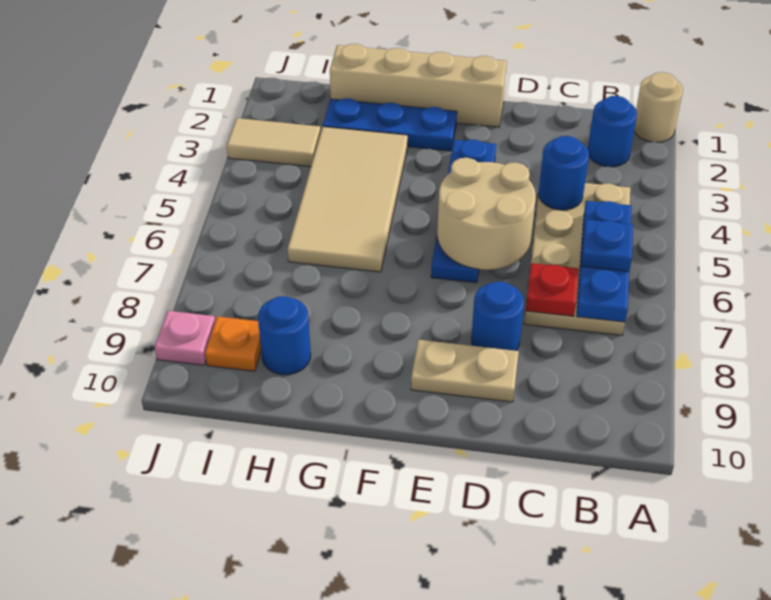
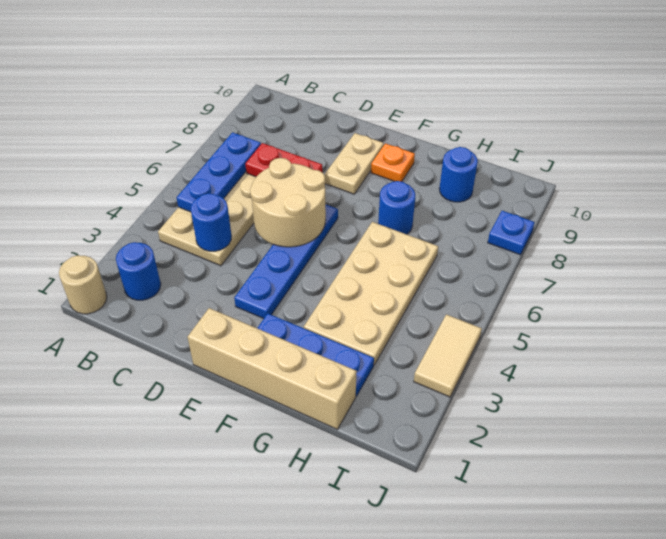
blue 1x1 plate [581,220,633,272] -> blue 1x1 plate moved to [488,211,535,255]
red 1x1 plate [526,263,579,316] -> red 1x2 plate [245,143,322,177]
blue 1x1 round brick [471,281,524,351] -> blue 1x1 round brick moved to [378,181,415,234]
tan 1x2 plate [411,340,519,402] -> tan 1x2 plate turned to [325,133,384,194]
tan 2x4 tile [288,127,408,272] -> tan 2x4 plate [304,222,438,365]
tan 1x2 tile [227,118,321,167] -> tan 1x2 tile turned to [414,314,482,397]
orange 1x1 plate [205,316,261,371] -> orange 1x1 plate moved to [371,143,415,182]
pink 1x1 plate [155,311,215,365] -> none

